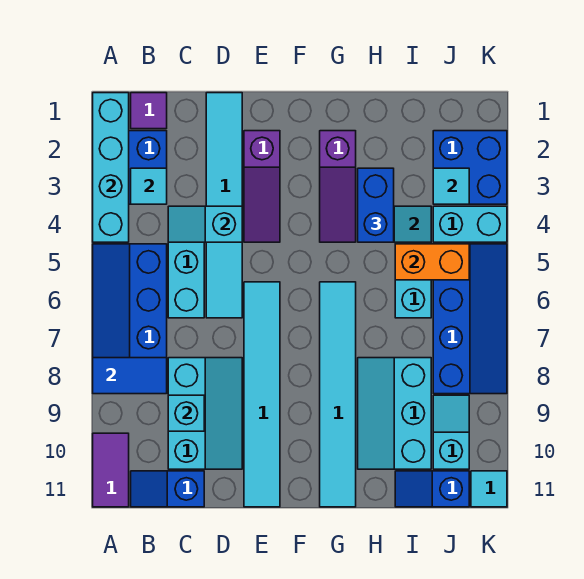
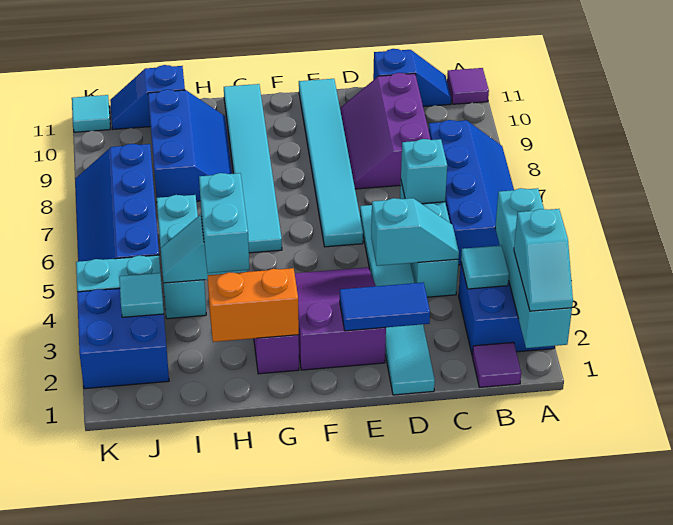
blue 1x2 tile [93,358,167,394] -> blue 1x2 tile moved to [340,282,430,331]
purple 1x2 tile [93,433,129,507] -> purple 1x1 tile [447,68,489,104]
cyan 2x3 slope [168,358,242,469] -> purple 2x3 slope [341,73,431,189]
cyan 1x1 brick [168,395,204,431] -> cyan 1x1 brick moved to [401,139,447,204]
purple 1x3 slope [244,131,280,242] -> purple 2x3 slope [295,267,386,370]
blue 1x2 brick [358,168,394,242] -> cyan 1x2 brick [199,173,249,273]
cyan 2x3 slope [358,358,431,469] -> blue 2x3 slope [148,90,232,201]
orange 1x2 brick [395,244,469,280] -> orange 1x2 brick moved to [208,268,299,342]
blue 1x2 slope [395,471,469,507] -> blue 1x2 slope turned to [110,65,185,129]
cyan 1x2 slope [433,395,469,469] -> cyan 1x2 slope moved to [514,209,573,311]

